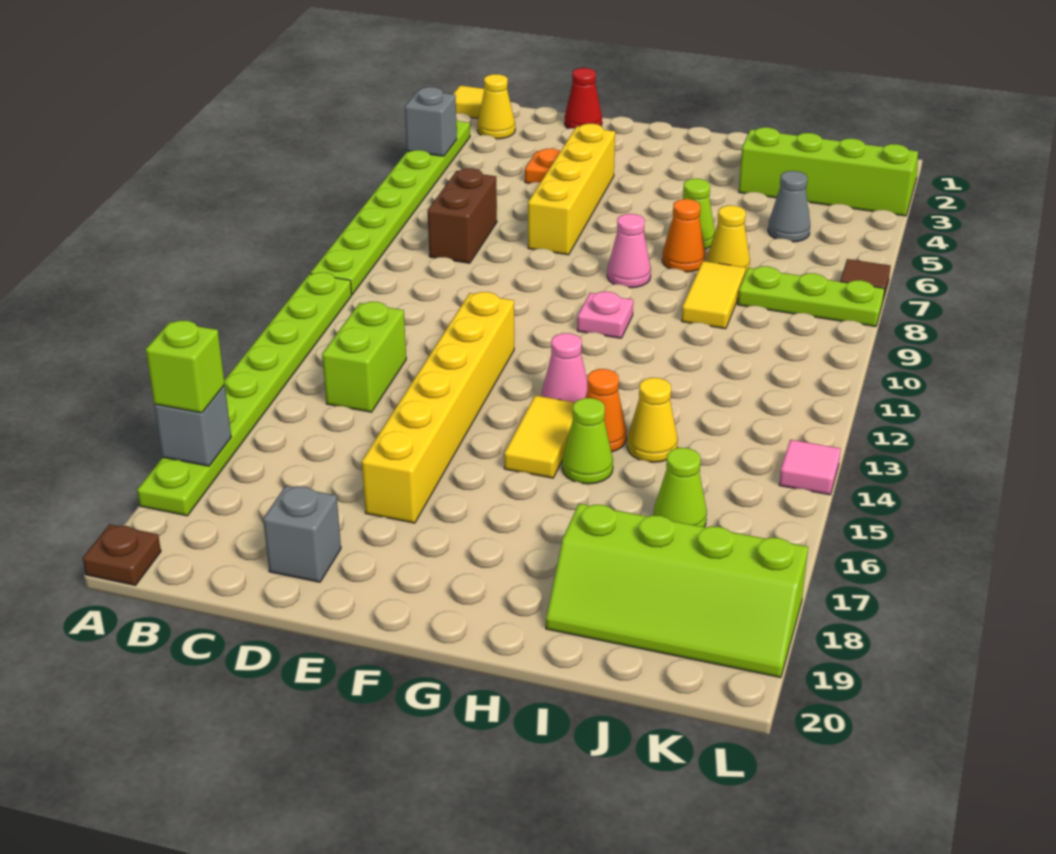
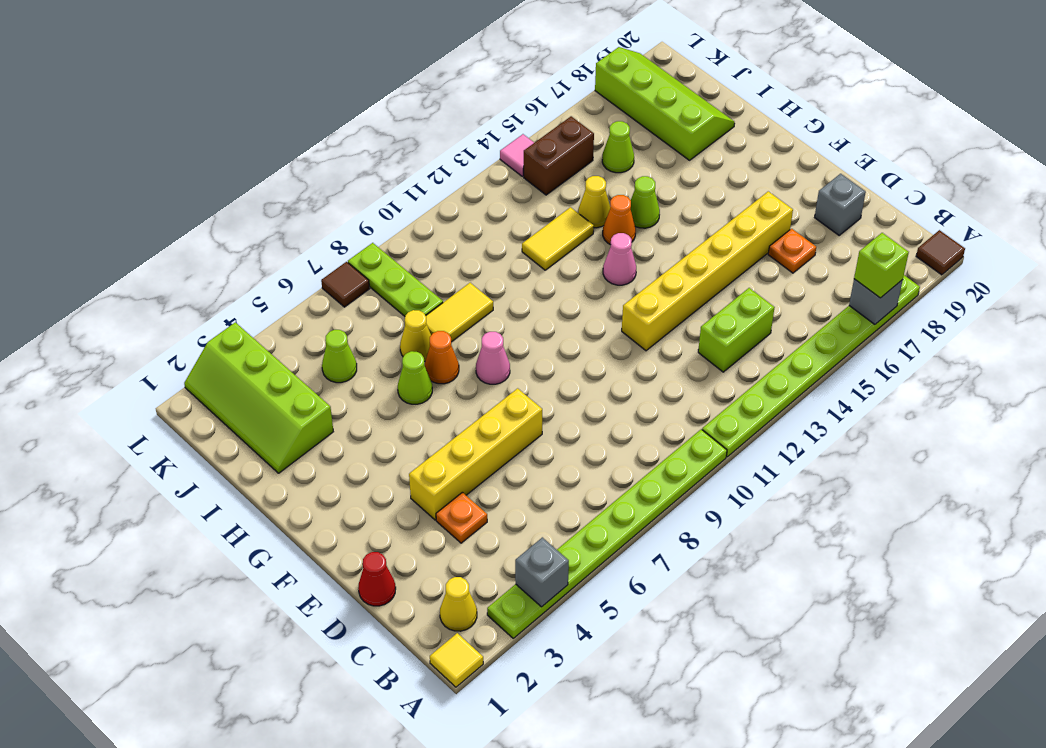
brown 1x1 plate [83,525,161,585] -> brown 1x1 tile [916,230,965,275]
brown 1x2 brick [428,168,497,263] -> brown 1x2 brick moved to [524,116,594,195]
none -> orange 1x1 plate [768,229,816,273]
pink 1x1 plate [577,292,633,338] -> none
yellow 1x2 tile [504,395,575,478] -> yellow 1x2 tile moved to [522,207,594,270]
grey 1x1 cone [768,171,810,242] -> lime 1x1 cone [322,330,357,383]

